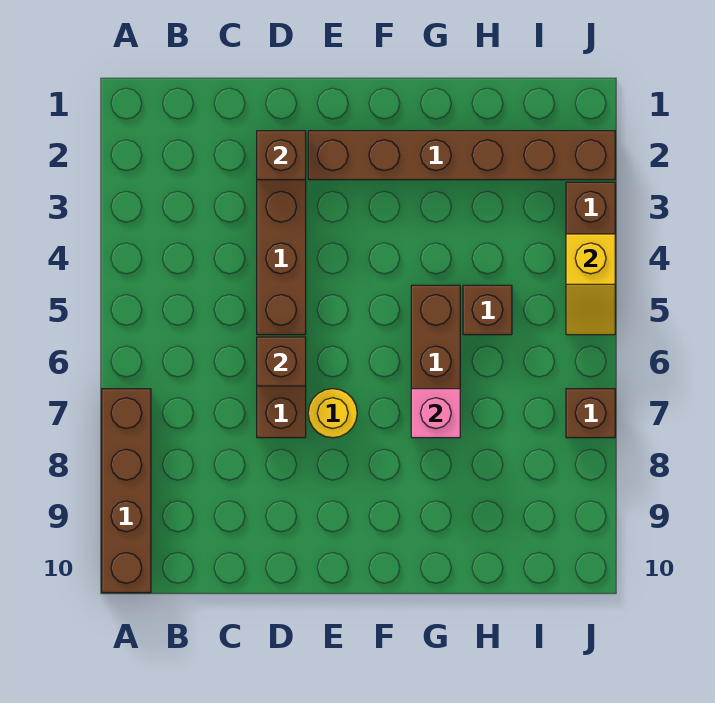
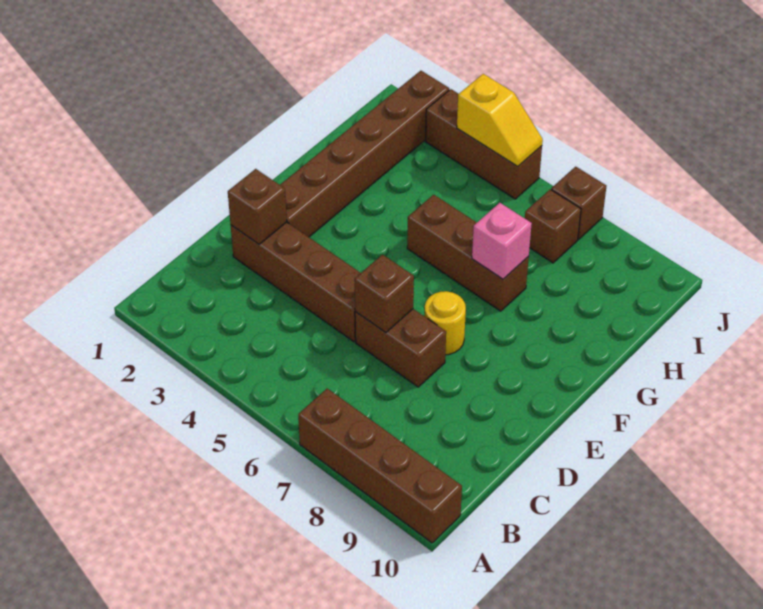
brown 1x1 brick [463,285,512,335] -> brown 1x1 brick moved to [525,189,581,263]

